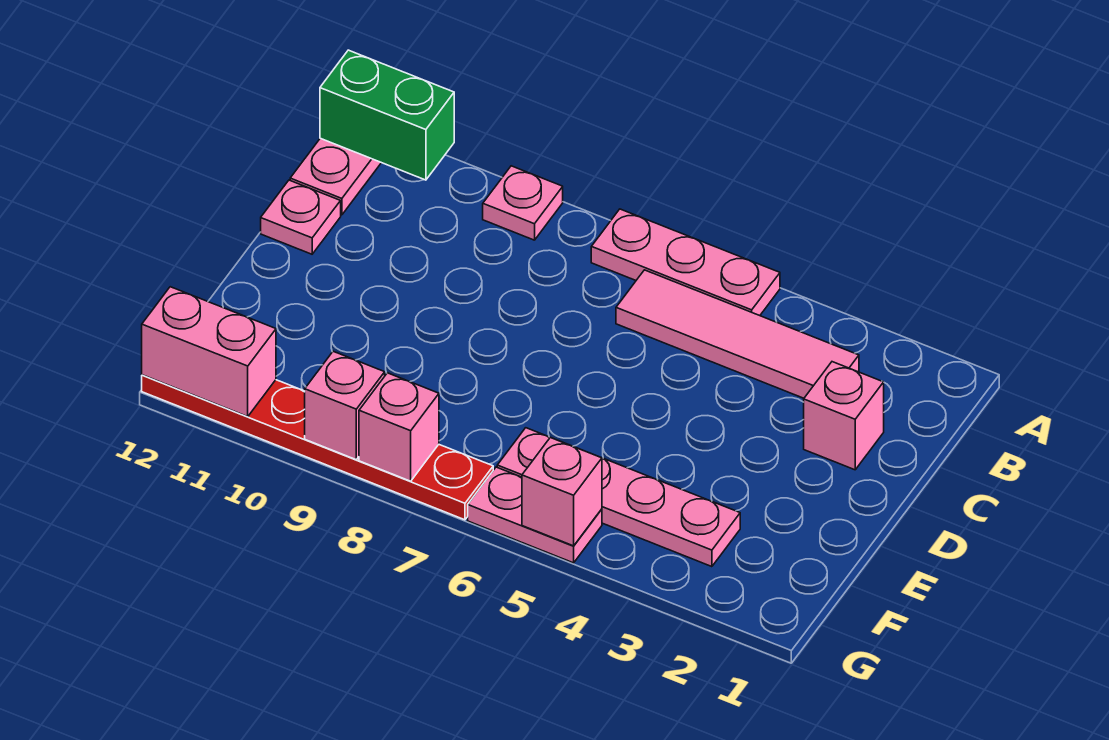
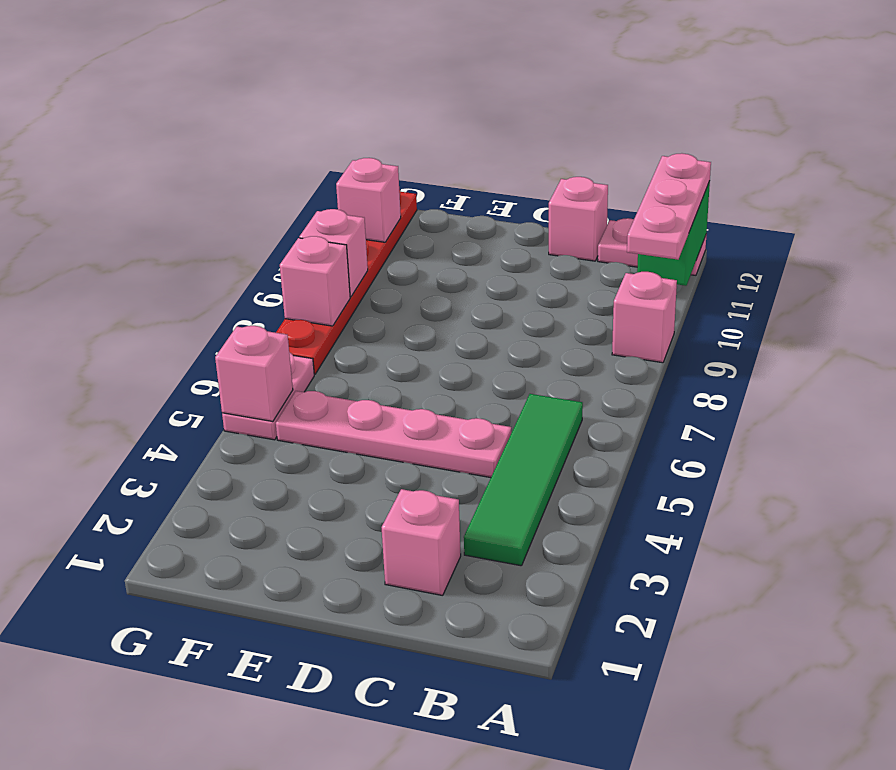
pink 1x3 plate [591,209,780,316] -> pink 1x3 plate moved to [627,153,711,260]
pink 1x1 plate [483,166,563,240] -> pink 1x1 brick [612,272,677,363]
pink 1x4 tile [616,270,859,398] -> green 1x4 tile [464,394,583,566]
pink 1x1 plate [261,180,341,254] -> pink 1x1 brick [549,177,608,261]
pink 1x4 plate [497,428,740,567] -> pink 1x4 plate turned to [276,391,512,478]
pink 1x2 brick [142,287,276,417] -> pink 1x1 brick [336,158,401,242]

